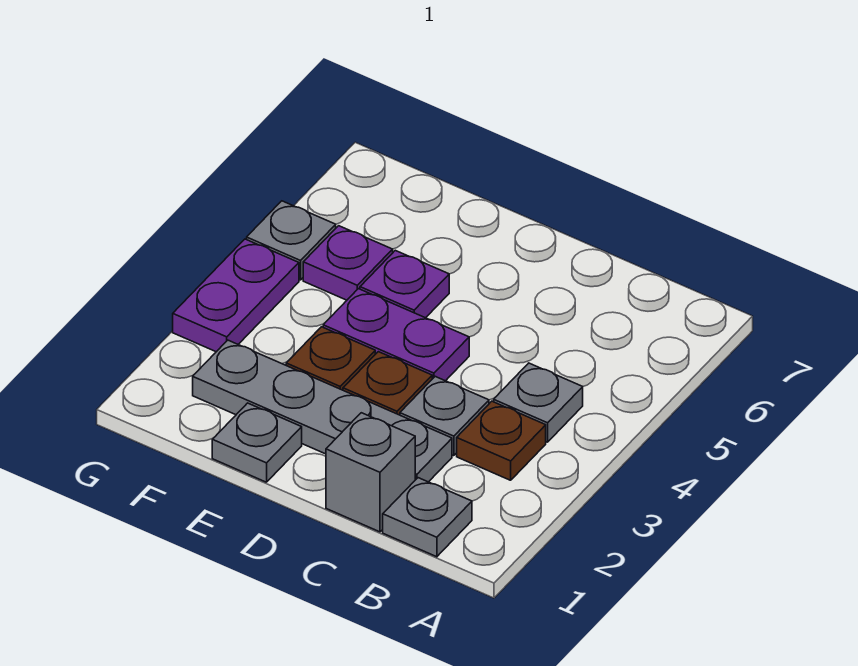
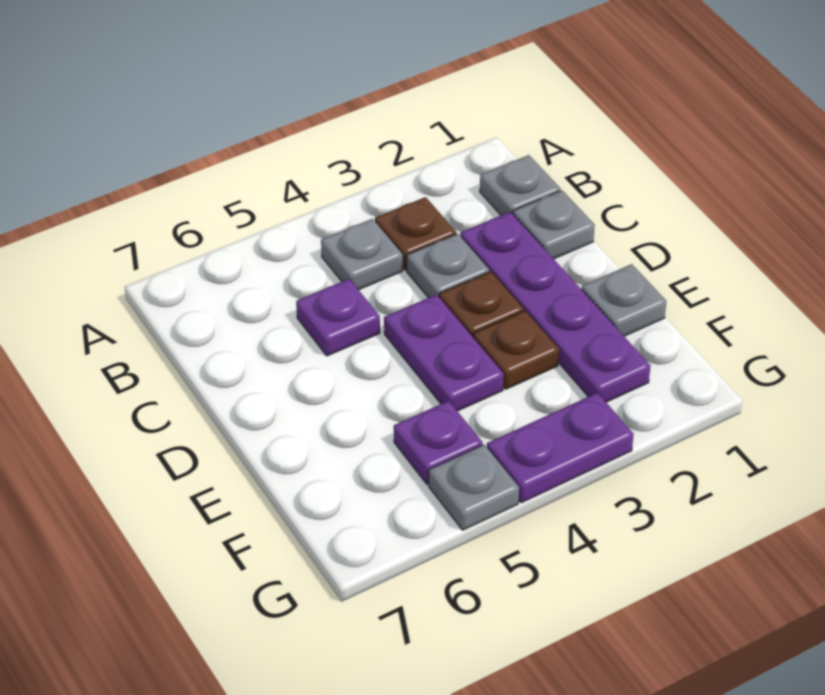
grey 1x1 brick [326,413,415,532] -> grey 1x1 plate [513,190,595,259]
grey 1x4 plate [193,340,452,482] -> purple 1x4 plate [460,212,650,402]
purple 1x1 plate [360,250,449,318] -> purple 1x1 plate moved to [296,279,380,356]

